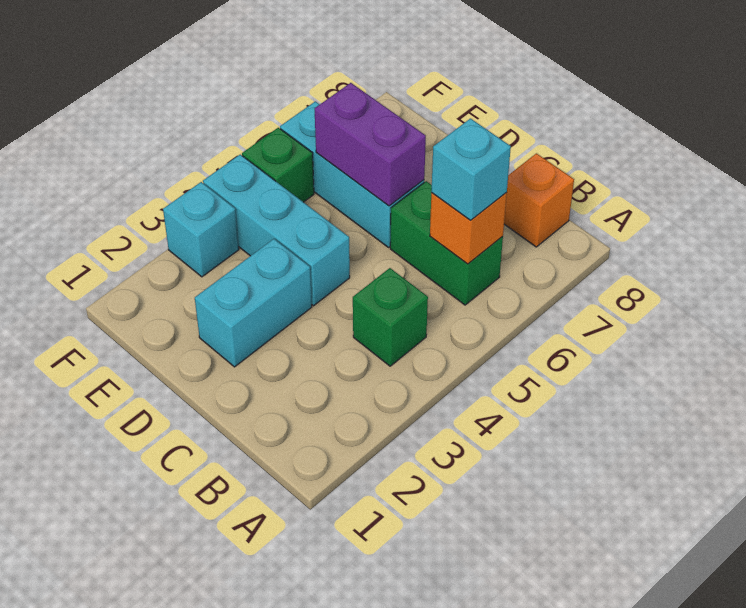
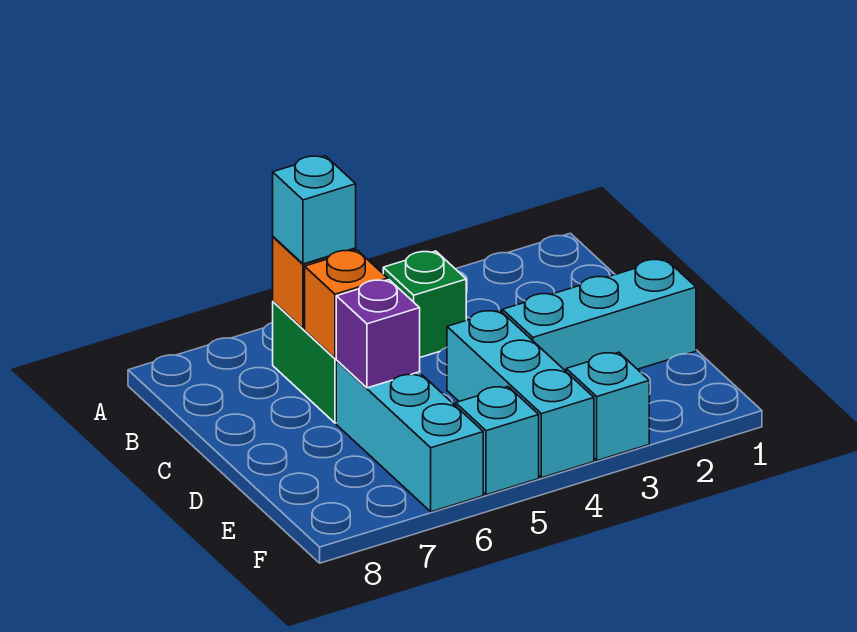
orange 1x1 brick [504,153,574,247] -> orange 1x1 brick moved to [305,250,388,358]
cyan 1x2 brick [195,239,312,367] -> cyan 1x3 brick [502,259,696,371]
purple 1x2 brick [315,83,426,206] -> purple 1x1 brick [336,280,420,388]
green 1x1 brick [242,128,314,202] -> cyan 1x1 brick [456,387,539,495]

